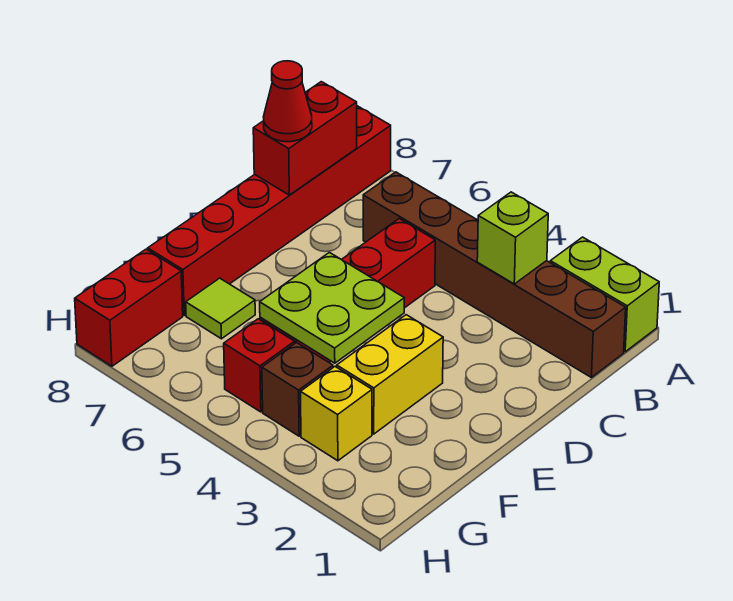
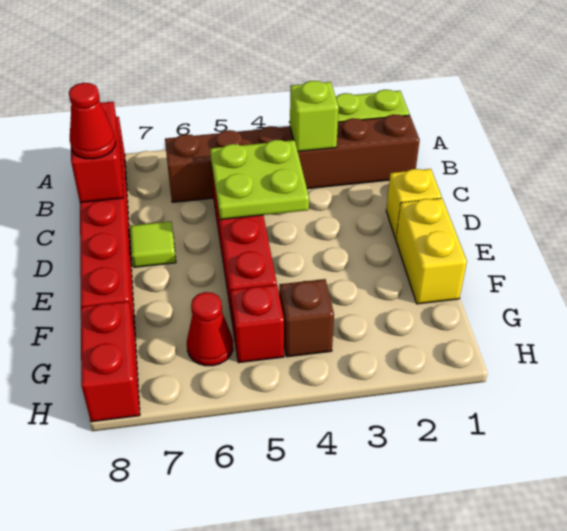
yellow 1x2 brick [337,315,443,434] -> yellow 1x2 brick moved to [396,198,467,304]
lime 2x2 plate [260,252,404,363] -> lime 2x2 plate moved to [210,140,309,220]
lime 1x1 tile [186,278,255,339] -> lime 1x1 tile moved to [130,221,176,267]
yellow 1x1 brick [301,367,372,461] -> yellow 1x1 brick moved to [386,169,442,239]
none -> red 1x1 cone [187,292,233,366]

